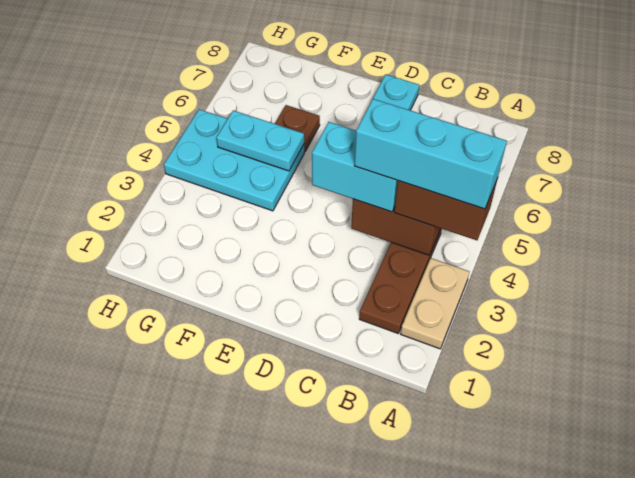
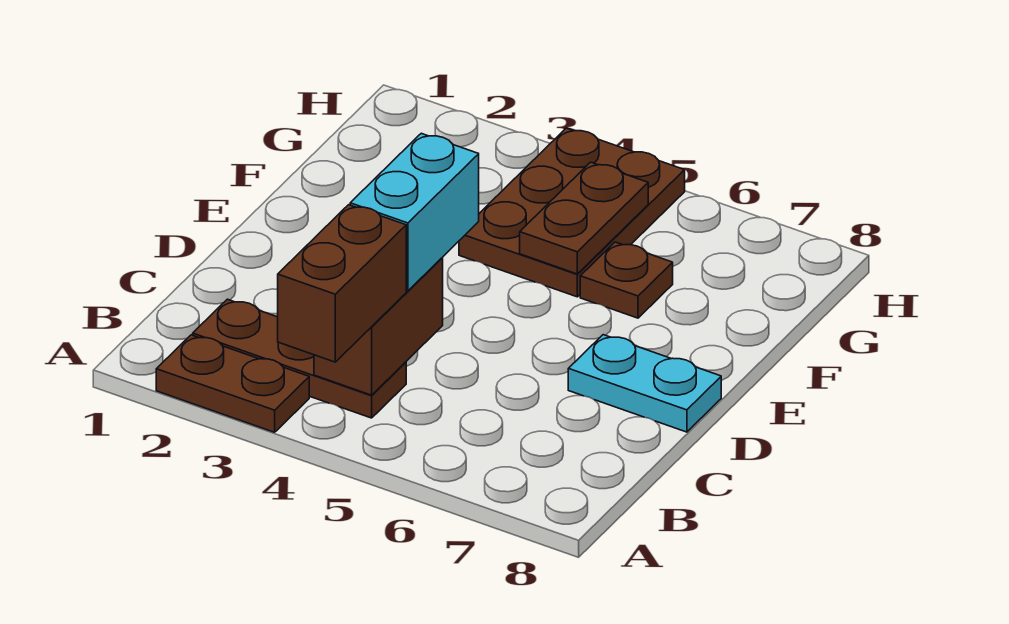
tan 1x2 plate [401,258,469,349] -> brown 1x2 plate [156,335,309,432]
cyan 1x3 brick [354,99,507,209] -> none
cyan 2x3 plate [164,109,304,211] -> brown 2x3 plate [459,128,685,297]
cyan 1x2 plate [217,110,304,171] -> brown 1x2 plate [520,162,648,274]

